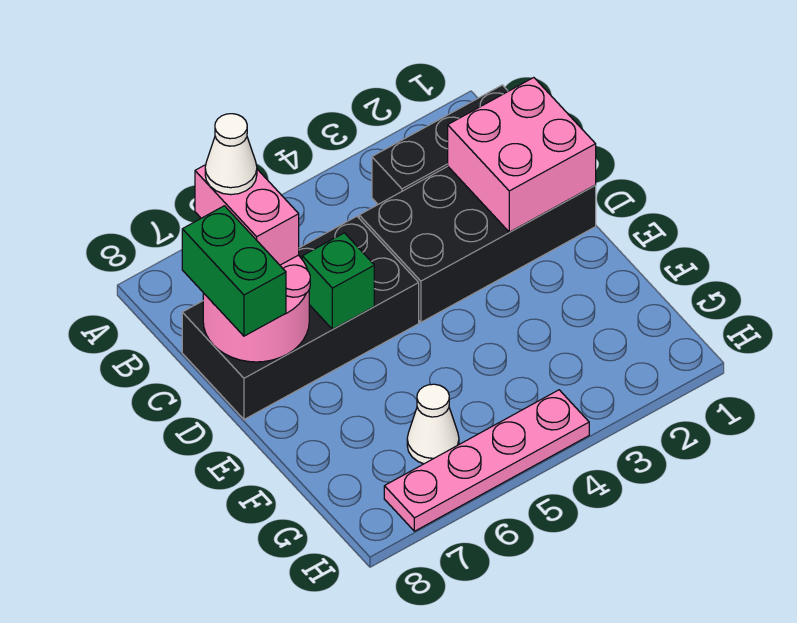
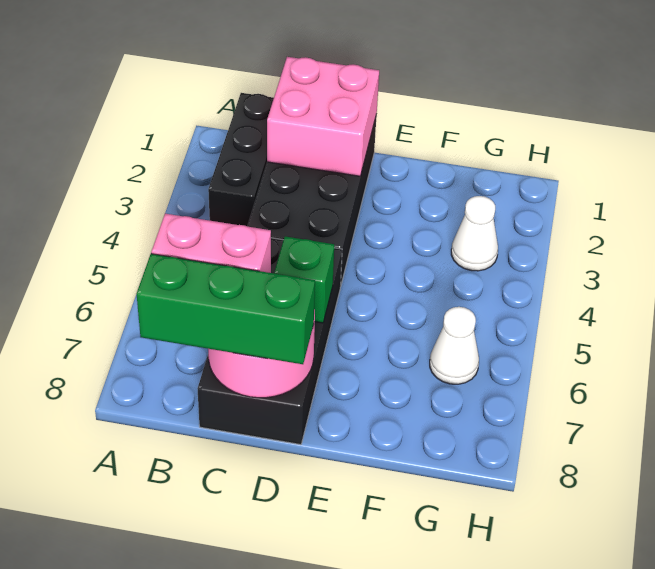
white 1x1 cone [205,114,257,195] -> white 1x1 cone moved to [451,196,498,271]
green 1x2 brick [182,206,286,336] -> green 1x3 brick [137,254,315,364]
pink 1x4 plate [384,390,589,531] -> none

